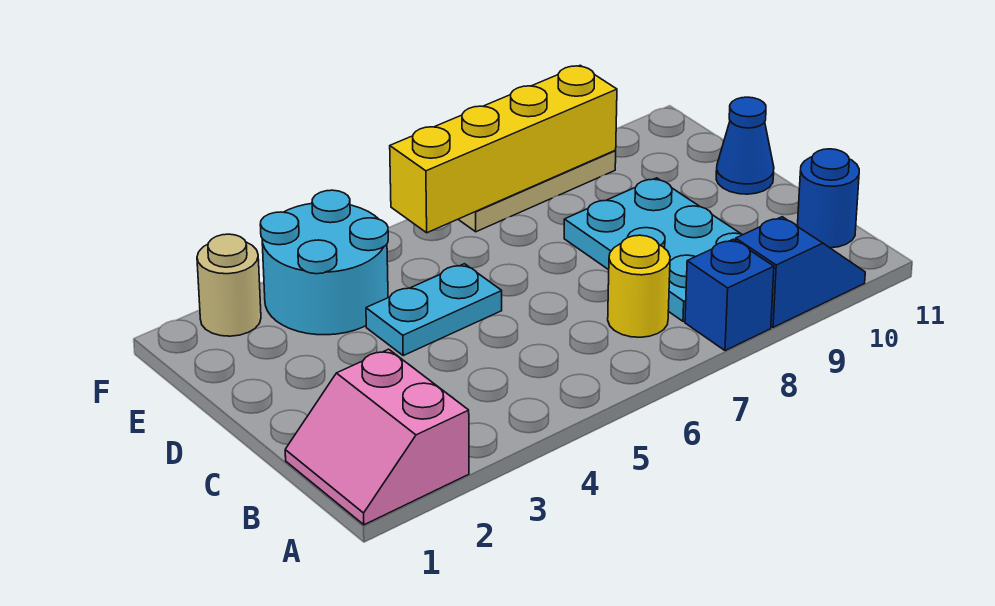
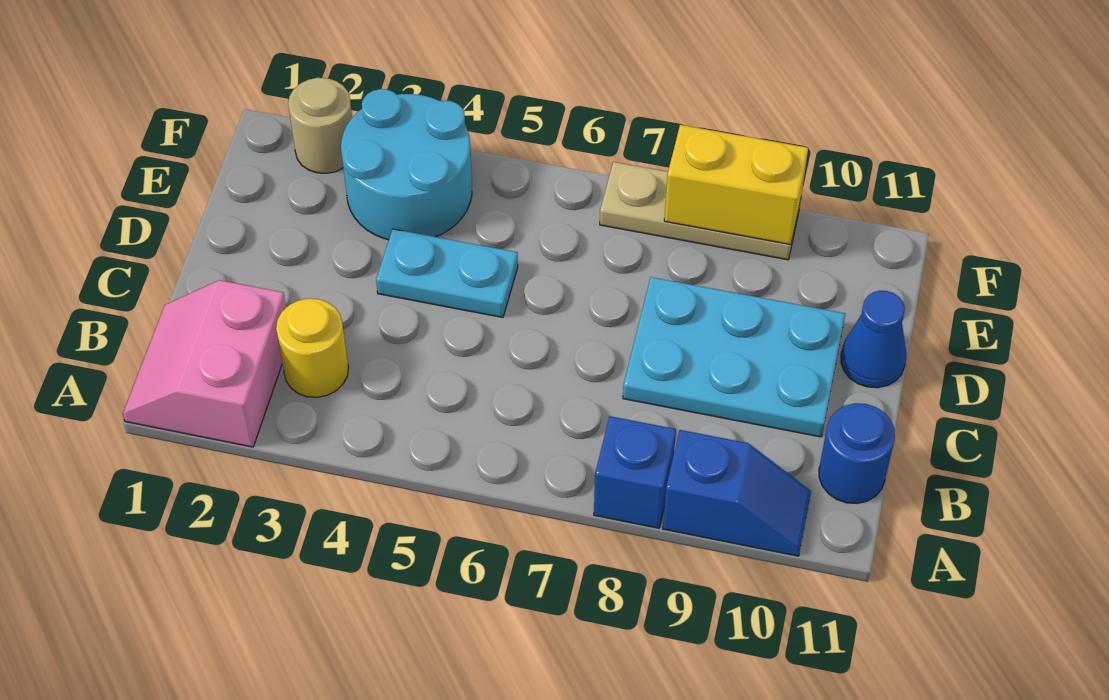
yellow 1x1 round brick [608,235,670,337] -> yellow 1x1 round brick moved to [276,299,349,397]
cyan 2x3 plate [564,178,743,321] -> cyan 2x3 plate turned to [623,277,845,437]
yellow 1x4 brick [390,65,617,233] -> yellow 1x2 brick [664,125,808,245]

